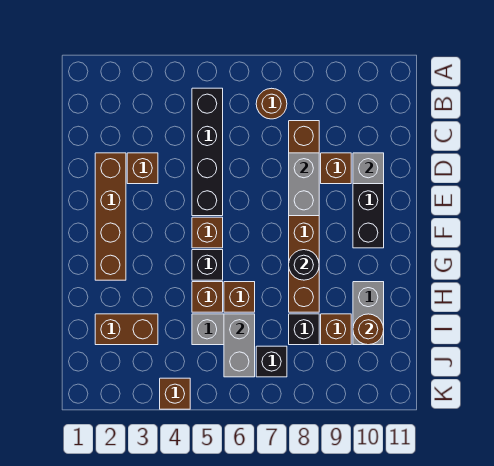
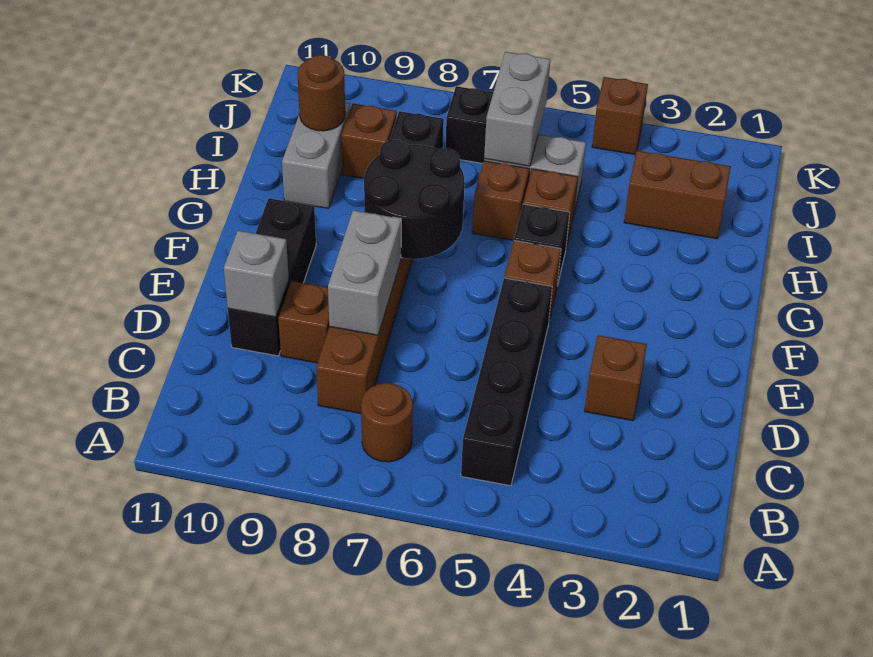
brown 1x4 brick [95,153,126,280] -> none
black 1x1 round brick [289,250,319,280] -> black 2x2 round brick [364,140,465,259]

